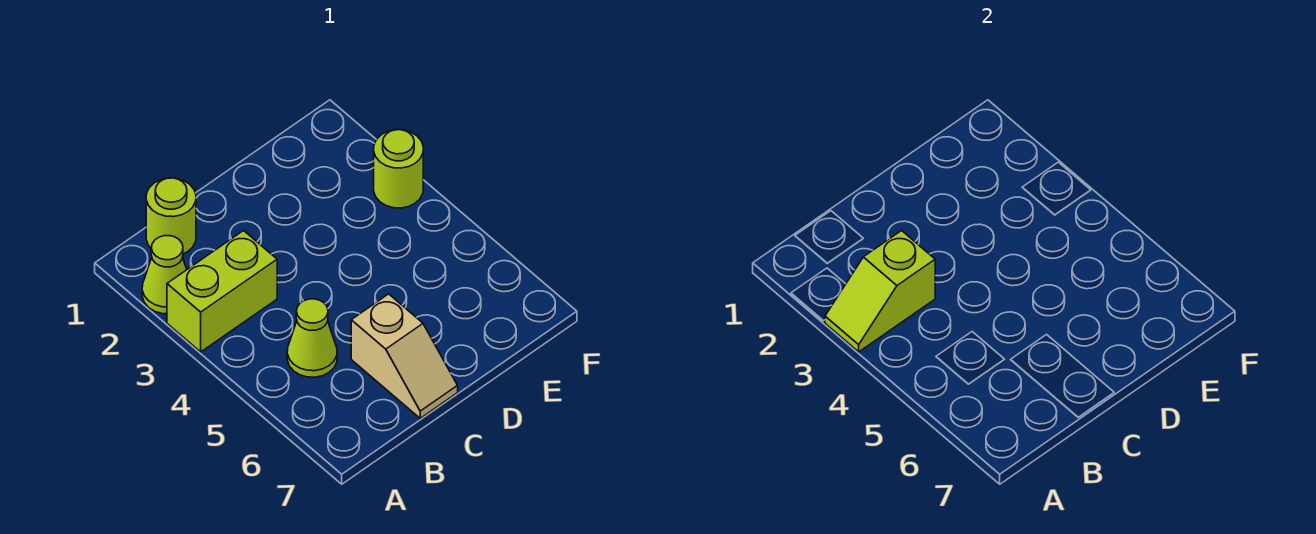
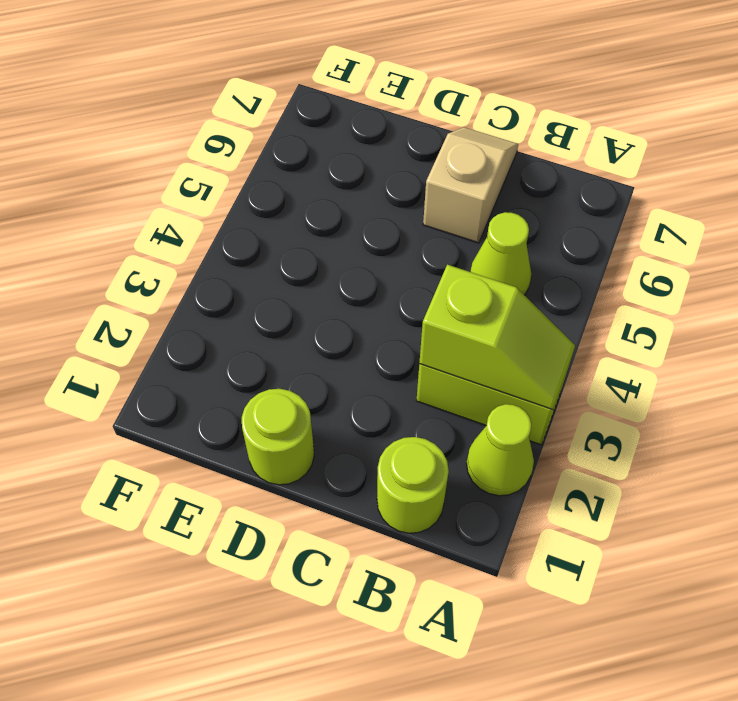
lime 1x1 round brick [374,130,423,208] -> lime 1x1 round brick moved to [242,389,314,485]

